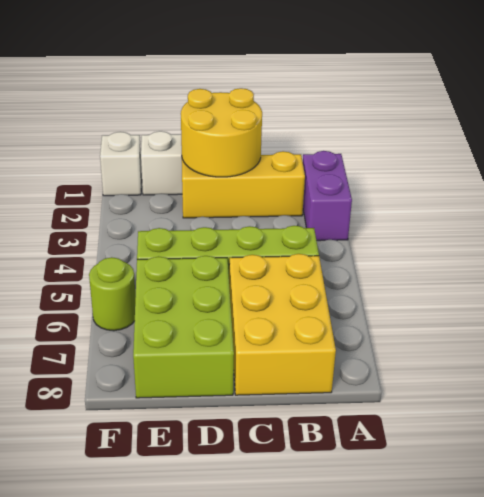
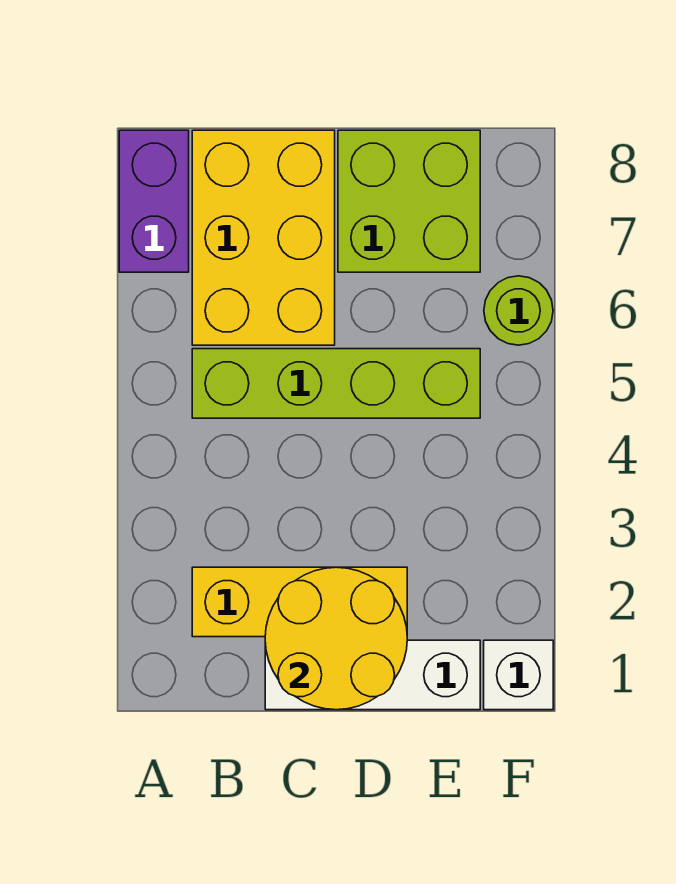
purple 1x2 brick [303,151,352,241] -> purple 1x2 brick moved to [119,130,189,272]
lime 2x3 brick [133,256,234,398] -> lime 2x2 brick [338,130,480,272]

